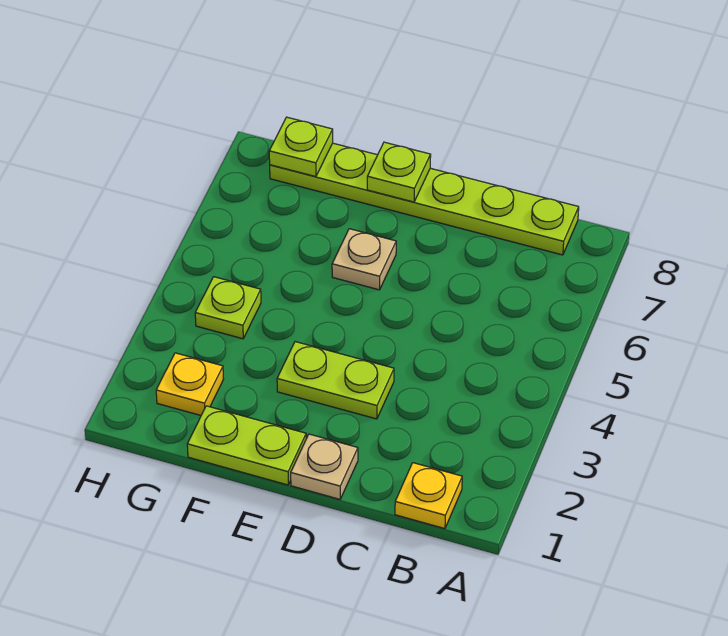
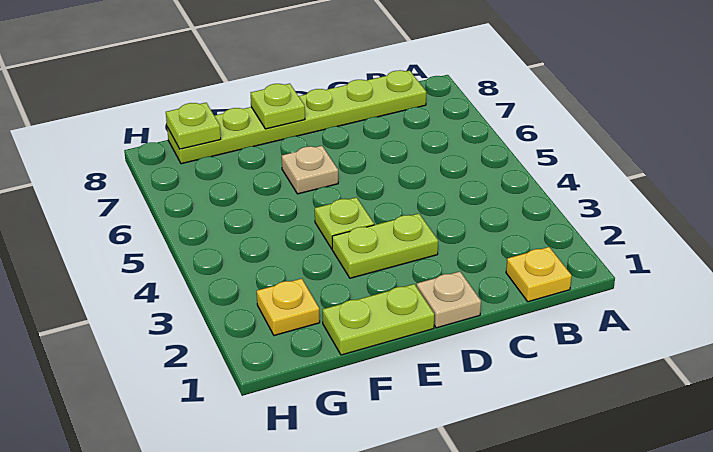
lime 1x1 plate [195,277,261,339] -> lime 1x1 plate moved to [315,197,374,249]

